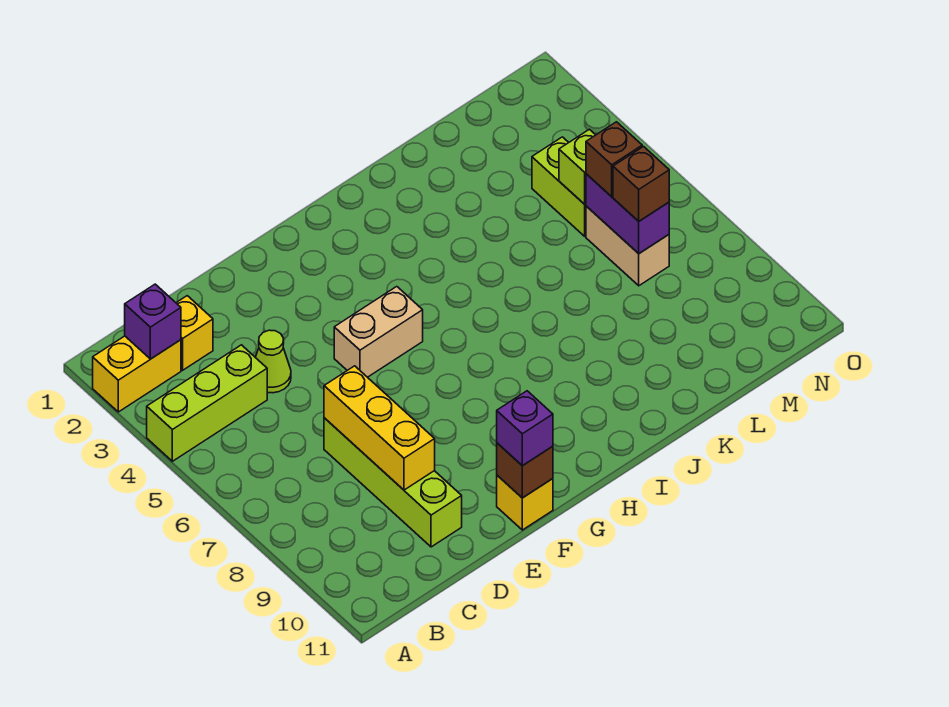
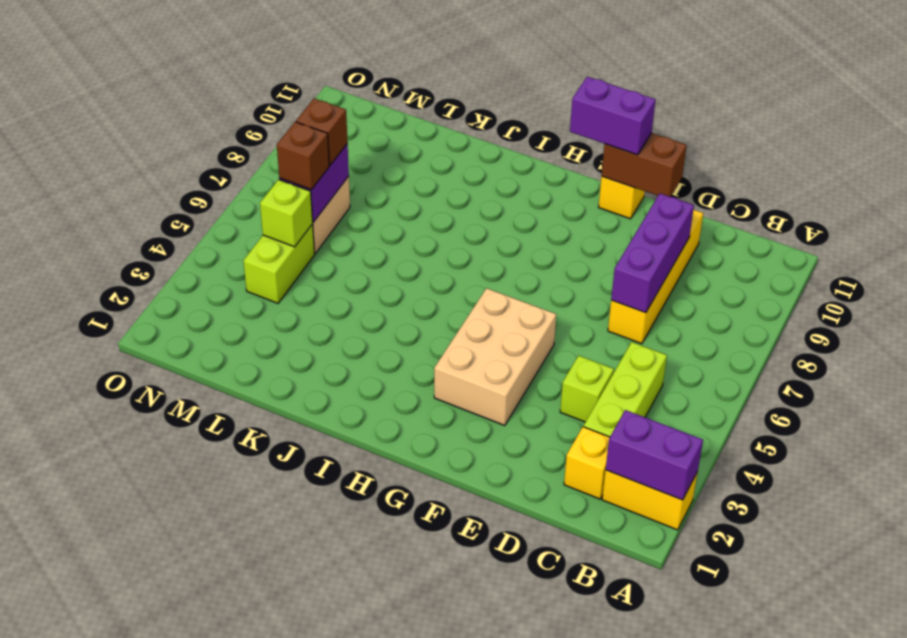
lime 1x3 brick [147,345,267,461] -> lime 1x3 brick turned to [584,342,667,437]
purple 1x1 brick [125,284,181,359] -> purple 1x2 brick [606,410,703,500]
lime 1x1 cone [255,330,291,393] -> lime 1x1 brick [560,356,614,422]
lime 1x4 brick [324,418,462,547] -> yellow 1x4 brick [608,210,703,344]
yellow 1x3 brick [324,366,435,490] -> purple 1x3 brick [611,194,694,313]
tan 1x2 brick [334,287,423,377] -> tan 2x3 brick [434,288,556,426]
brown 1x1 brick [497,443,553,498] -> brown 1x2 brick [601,133,687,197]
purple 1x1 brick [497,391,553,466] -> purple 1x2 brick [570,77,656,155]

